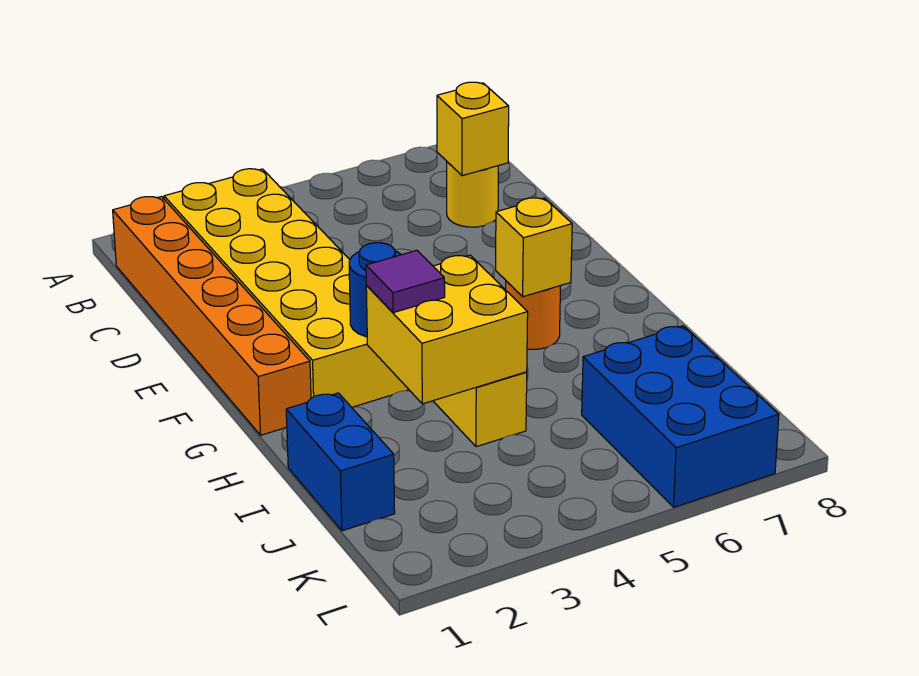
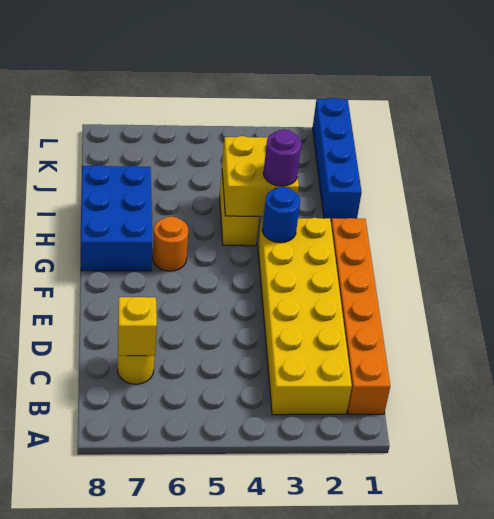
yellow 1x1 brick [496,198,572,297] -> none
purple 1x1 tile [366,250,445,313] -> purple 1x1 round brick [263,129,302,186]
blue 1x2 brick [286,393,395,531] -> blue 1x4 brick [313,98,362,221]
blue 2x3 brick [582,326,779,507] -> blue 2x3 brick moved to [81,165,153,271]

